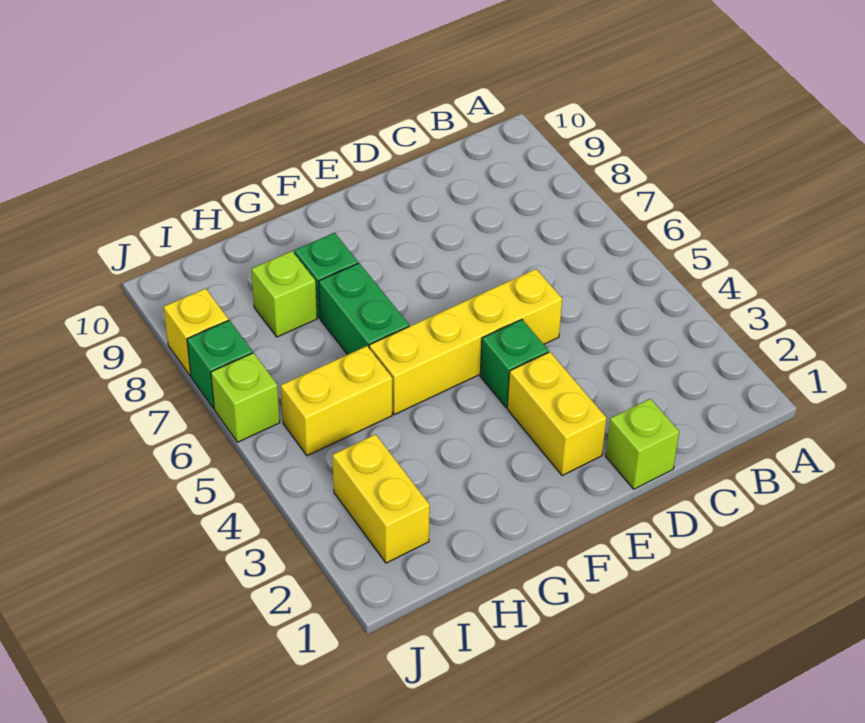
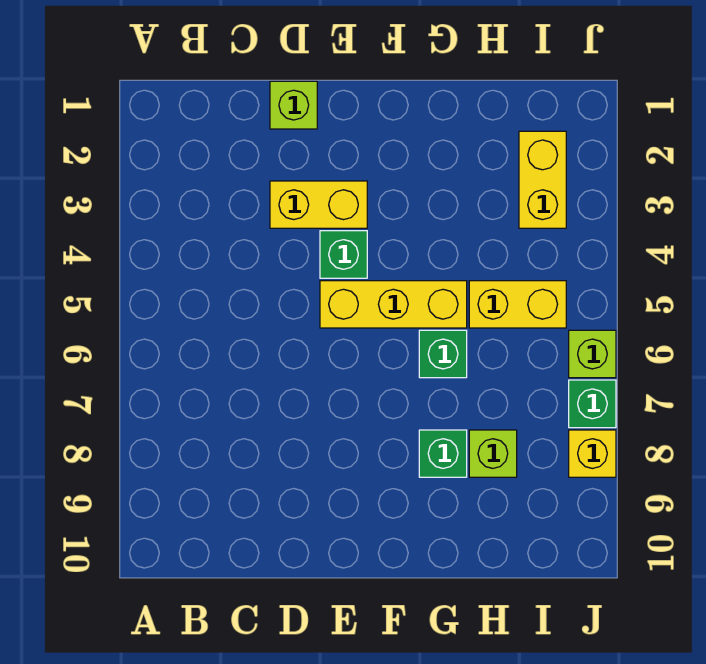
yellow 1x4 brick [369,269,562,415] -> yellow 1x3 brick [320,281,467,328]
yellow 1x2 brick [507,352,607,476] -> yellow 1x2 brick turned to [270,181,367,228]
green 1x2 brick [319,263,409,355] -> green 1x1 brick [419,330,467,378]

